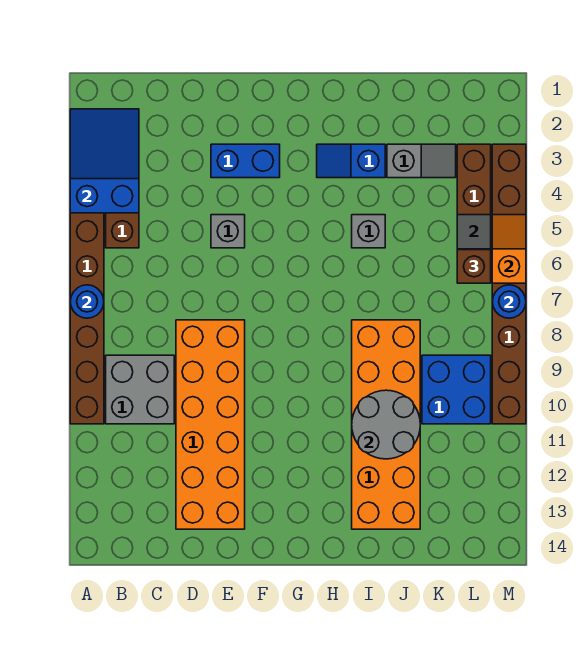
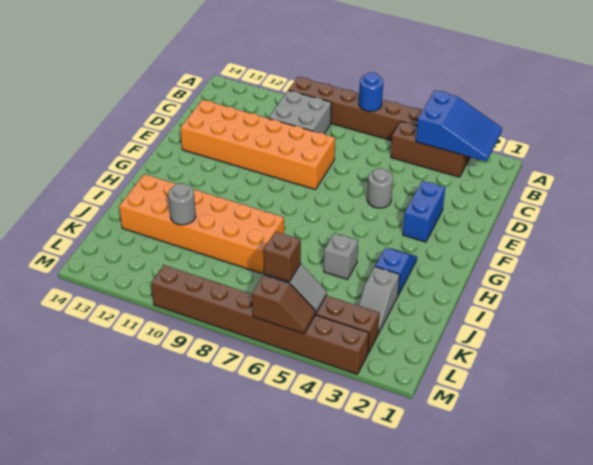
grey 1x1 brick [211,215,245,248] -> grey 1x1 round brick [367,168,393,208]
grey 2x2 round brick [352,390,420,459] -> grey 1x1 round brick [168,183,196,225]
blue 2x2 brick [422,355,491,424] -> none
orange 1x2 slope [492,215,526,283] -> brown 1x2 slope [252,275,315,334]
blue 1x1 round brick [492,285,526,318] -> none

